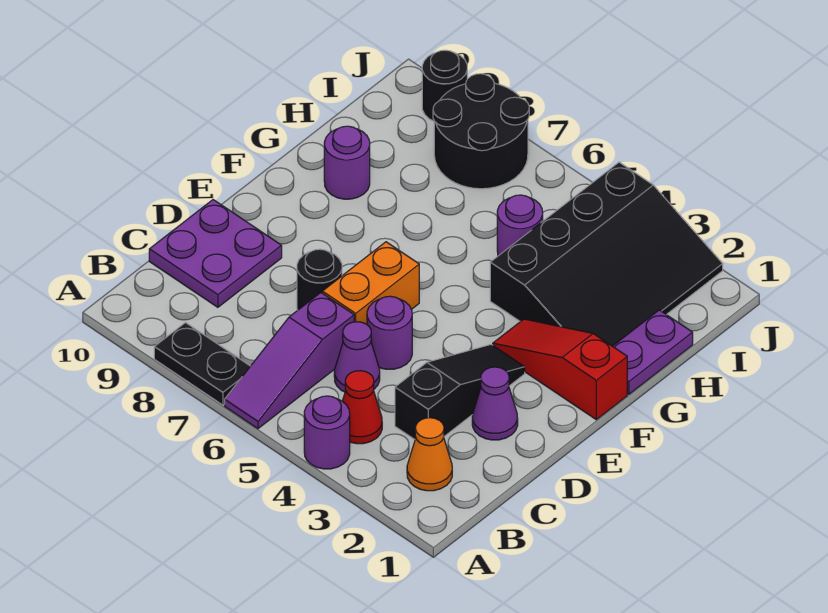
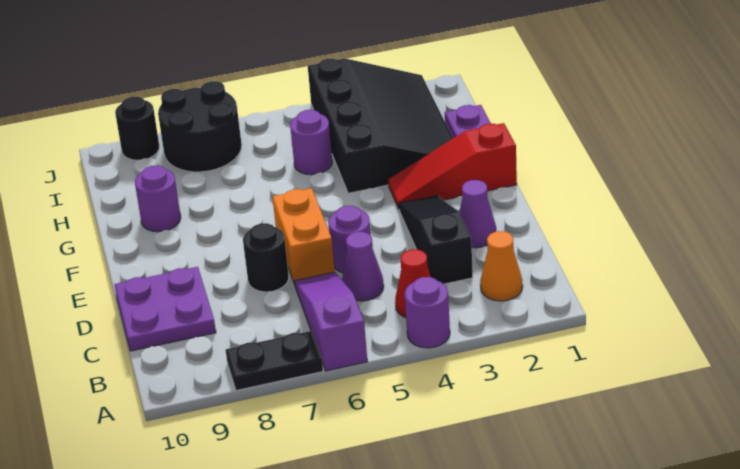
purple 1x3 slope [225,293,354,429] -> purple 1x3 slope turned to [295,272,367,371]

